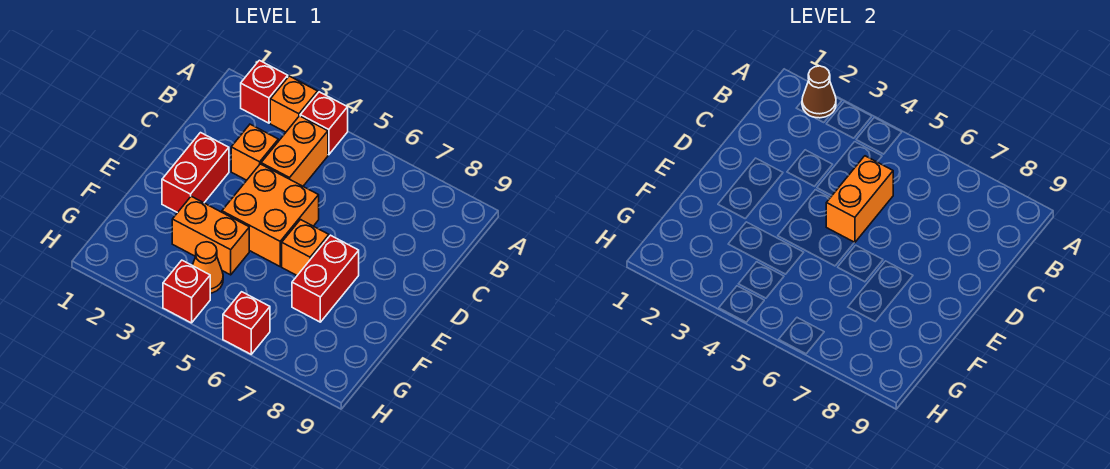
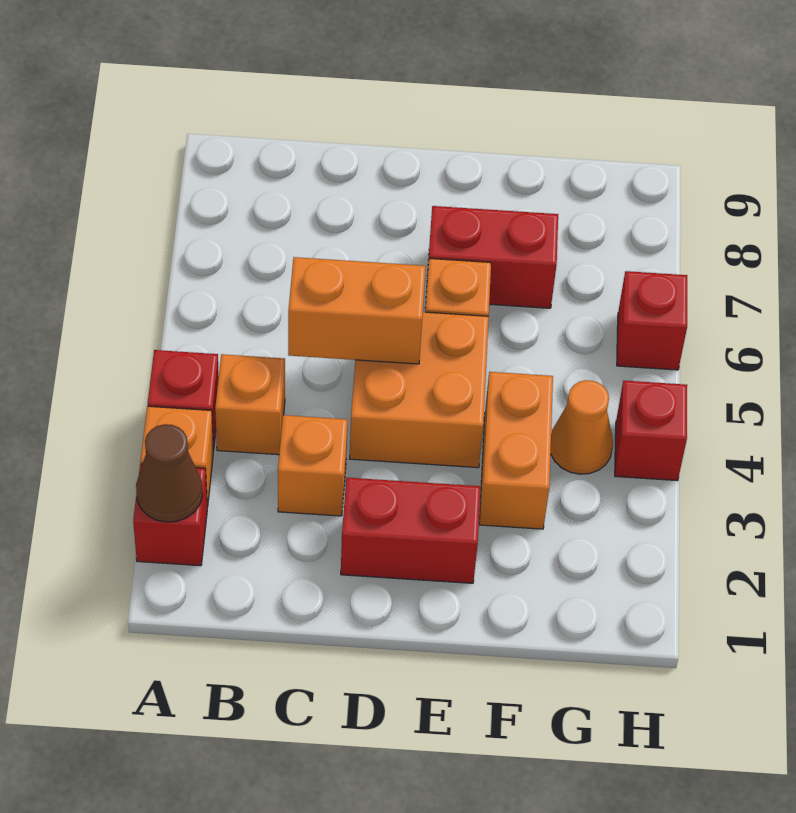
orange 1x2 brick [261,116,328,186] -> orange 1x1 brick [215,354,285,455]

